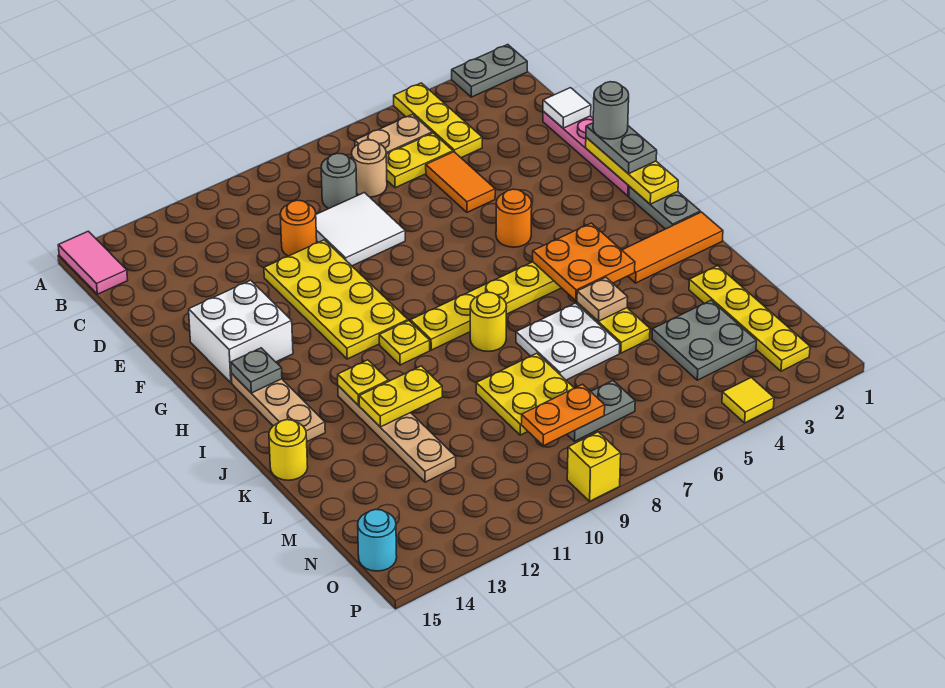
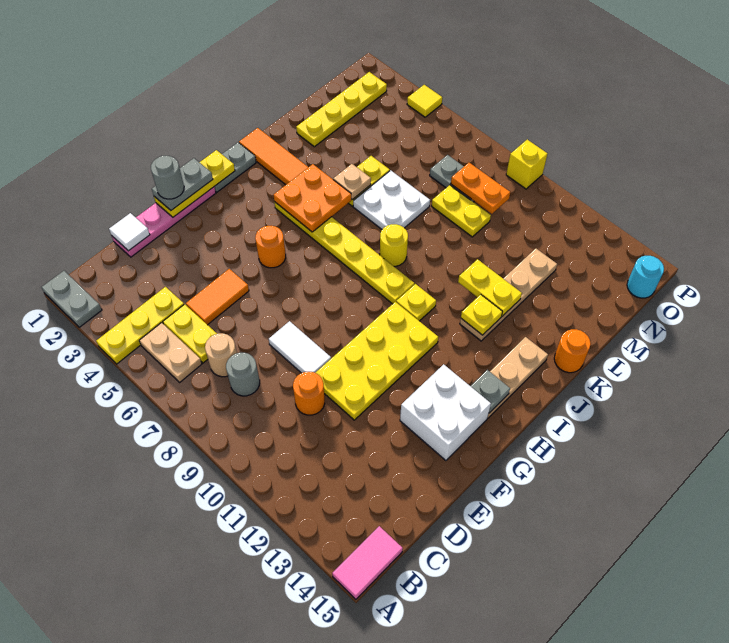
white 2x2 tile [316,193,405,266] -> white 1x2 tile [269,321,331,373]
yellow 1x1 round brick [269,420,308,480] -> orange 1x1 round brick [554,329,591,373]
yellow 2x2 plate [476,353,574,435] -> yellow 1x2 plate [432,185,491,237]
grey 2x2 plate [652,300,756,380] -> none

